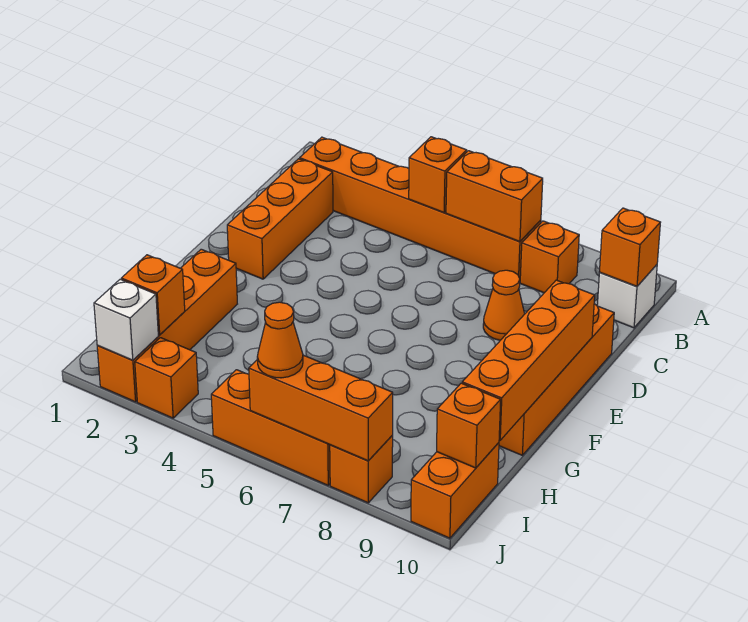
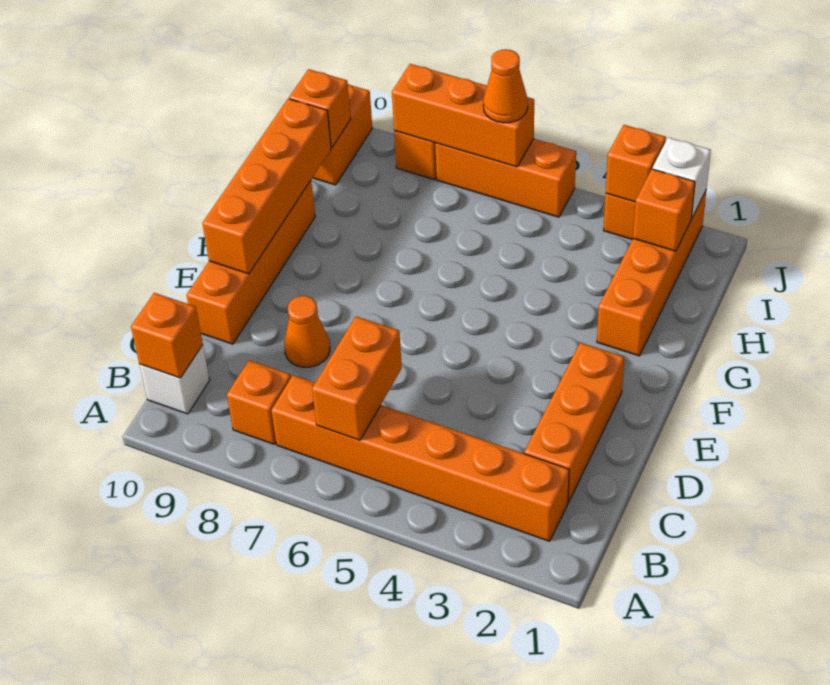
orange 1x1 brick [409,137,467,212] -> orange 1x1 brick moved to [606,125,666,202]
orange 1x2 brick [446,151,543,242] -> orange 1x2 brick turned to [312,317,402,440]

